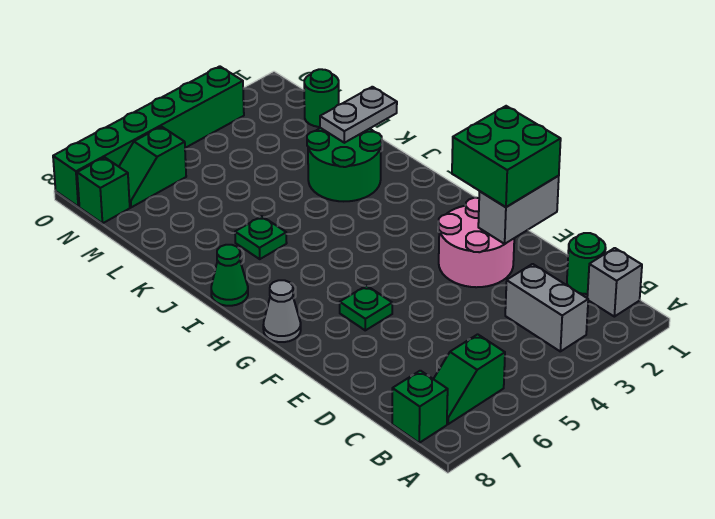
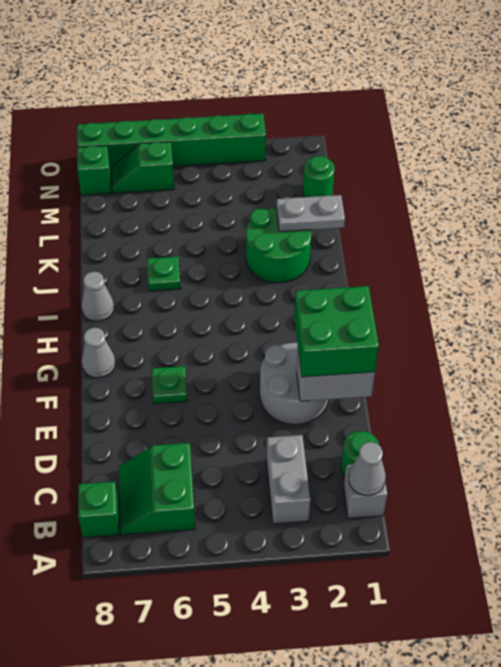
none -> grey 1x1 cone [349,442,386,496]
green 1x2 slope [434,334,505,424] -> green 2x2 slope [119,443,195,535]
pink 2x2 round brick [438,198,514,287] -> grey 2x2 round brick [260,343,329,425]
green 1x1 cone [211,245,248,306] -> grey 1x1 cone [81,271,114,321]

